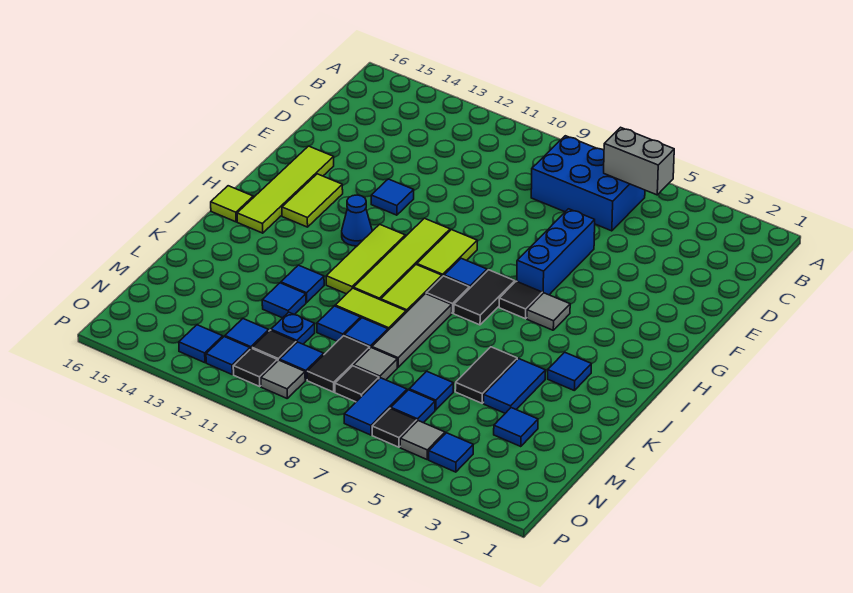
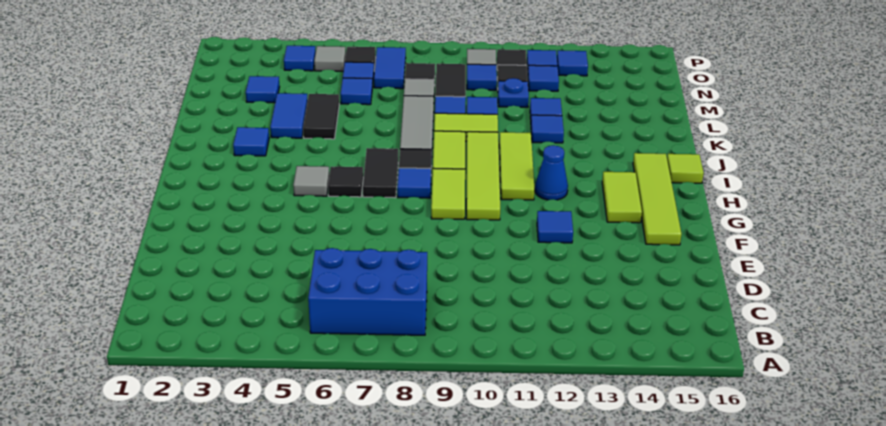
grey 1x2 brick [604,127,674,195] -> none
blue 1x3 brick [517,209,595,295] -> none

